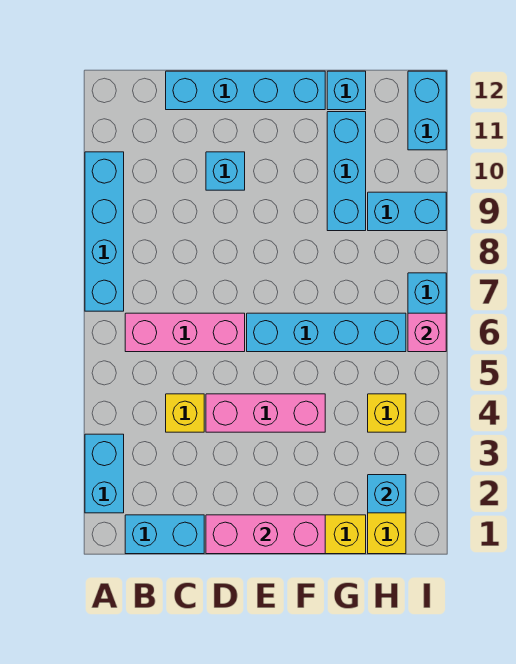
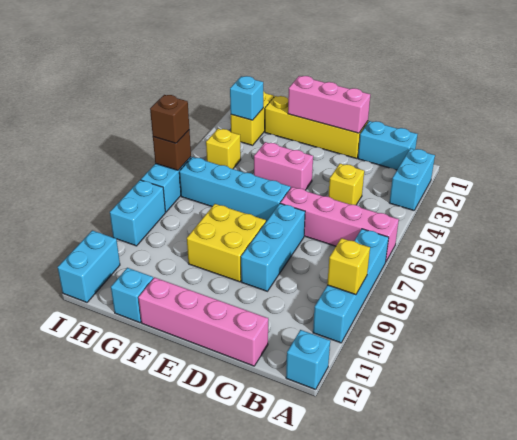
none -> yellow 1x1 brick [327,238,370,295]
pink 1x3 brick [125,313,245,352] -> pink 1x4 brick [280,187,399,261]
cyan 1x4 brick [166,71,325,110] -> pink 1x4 brick [138,277,268,366]
pink 1x3 brick [206,394,325,432] -> pink 1x2 brick [254,142,313,190]
cyan 1x1 brick [206,152,245,190] -> cyan 1x1 brick moved to [286,330,330,389]
none -> yellow 2x2 brick [187,204,266,282]
cyan 1x3 brick [327,112,366,231] -> cyan 1x3 brick moved to [241,204,305,291]
cyan 1x2 brick [368,192,446,231] -> cyan 1x2 brick turned to [110,180,165,246]
pink 1x1 brick [408,313,446,352] -> brown 1x1 brick [153,130,191,170]
none -> brown 1x1 brick [150,95,189,143]

